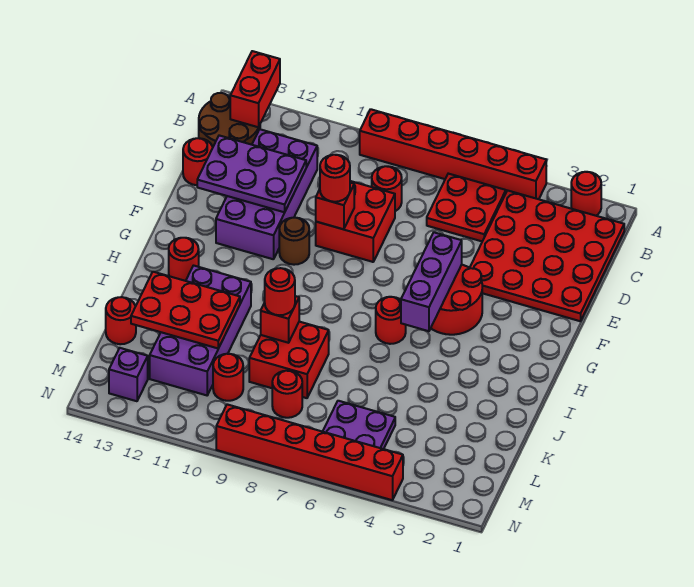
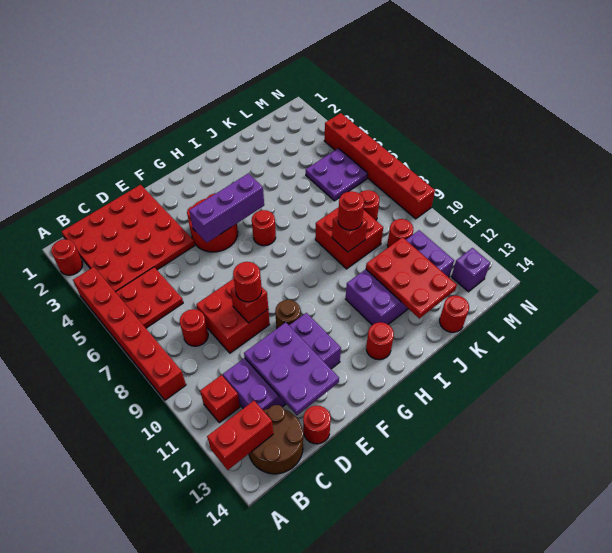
none -> red 1x1 brick [200,375,240,423]

